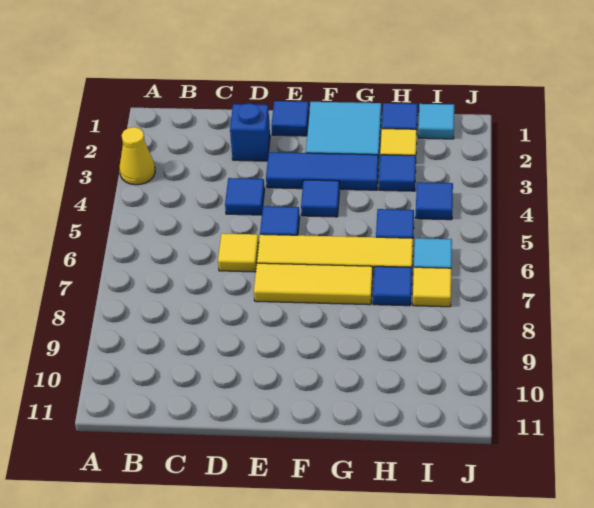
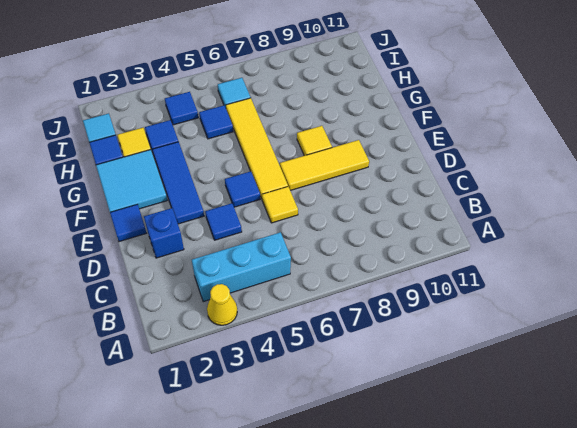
none -> cyan 1x3 brick [192,232,291,302]
yellow 1x3 tile [254,263,373,305] -> yellow 1x3 tile turned to [280,140,369,190]
blue 1x1 tile [301,180,339,217] -> none
blue 1x1 tile [373,266,412,306] -> none
yellow 1x1 tile [413,267,451,307] -> yellow 1x1 tile moved to [297,126,332,156]

